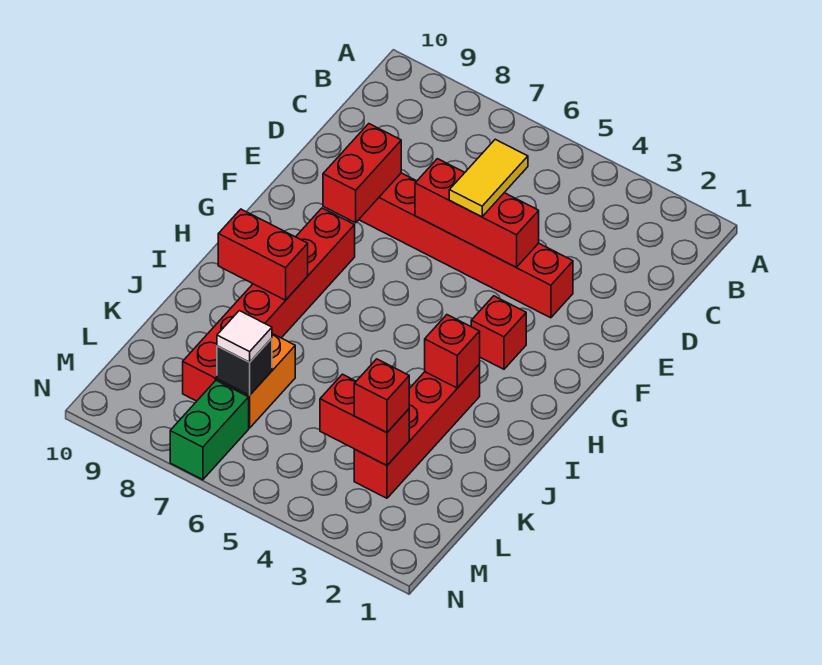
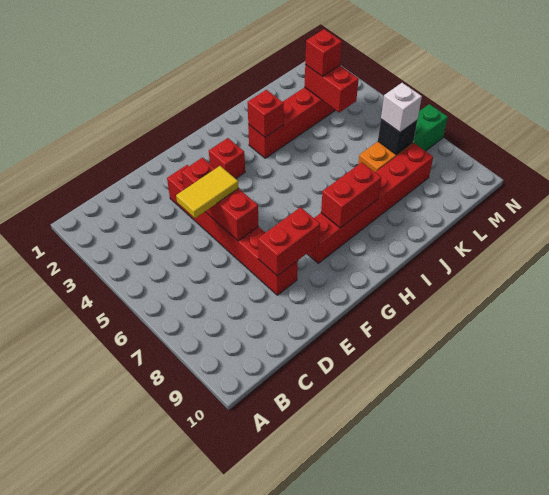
red 1x2 brick [218,209,308,300] -> red 1x2 brick turned to [321,162,381,228]
white 1x1 tile [217,311,272,362] -> white 1x1 brick [381,83,422,132]

